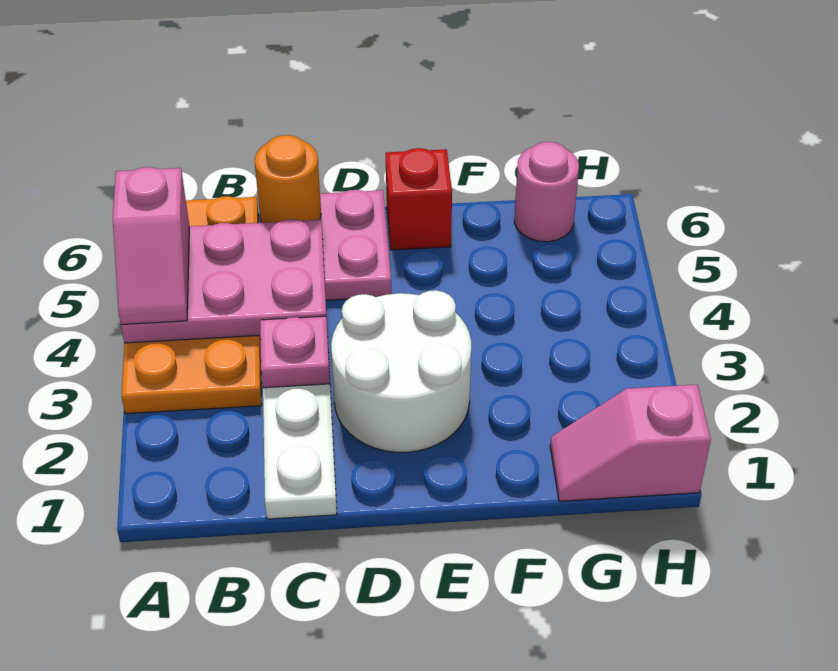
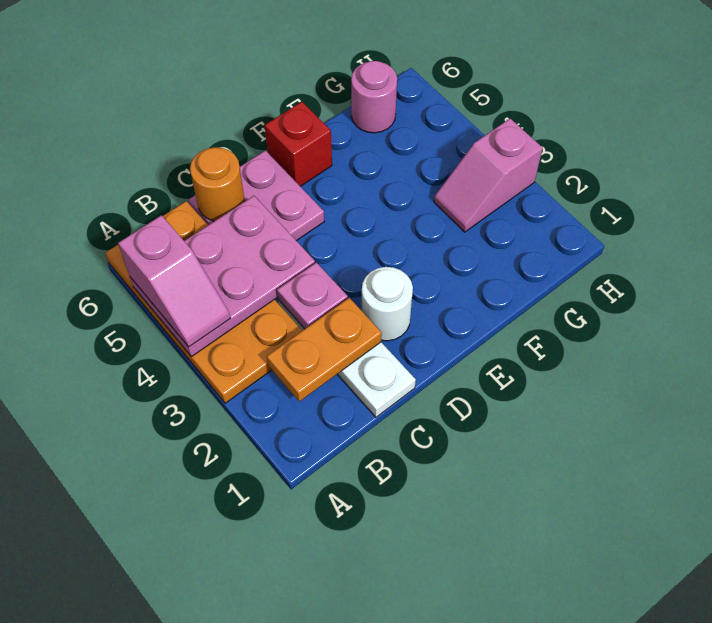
none -> orange 1x2 plate [267,298,382,401]
white 2x2 round brick [331,290,471,452] -> white 1x1 round brick [362,267,413,341]
pink 1x2 slope [550,385,711,501] -> pink 1x2 slope moved to [434,119,543,232]

